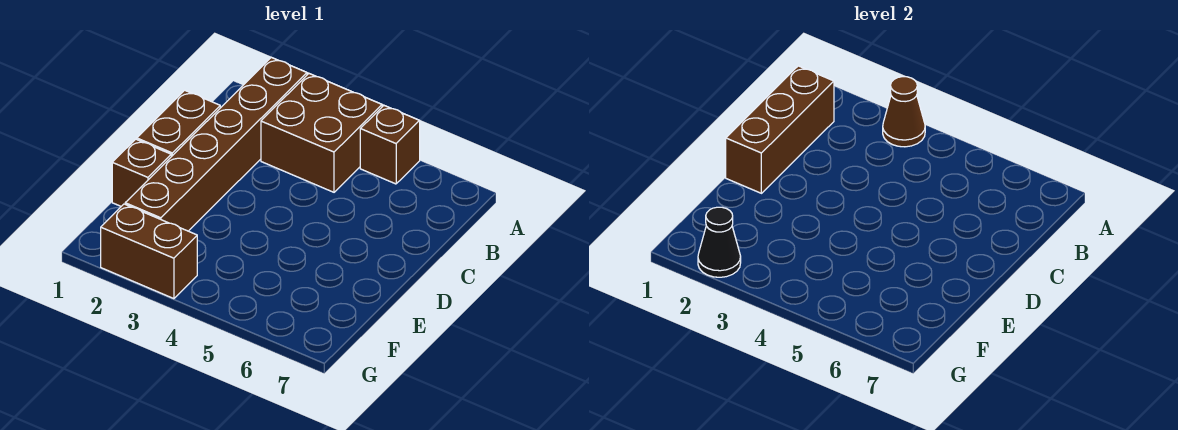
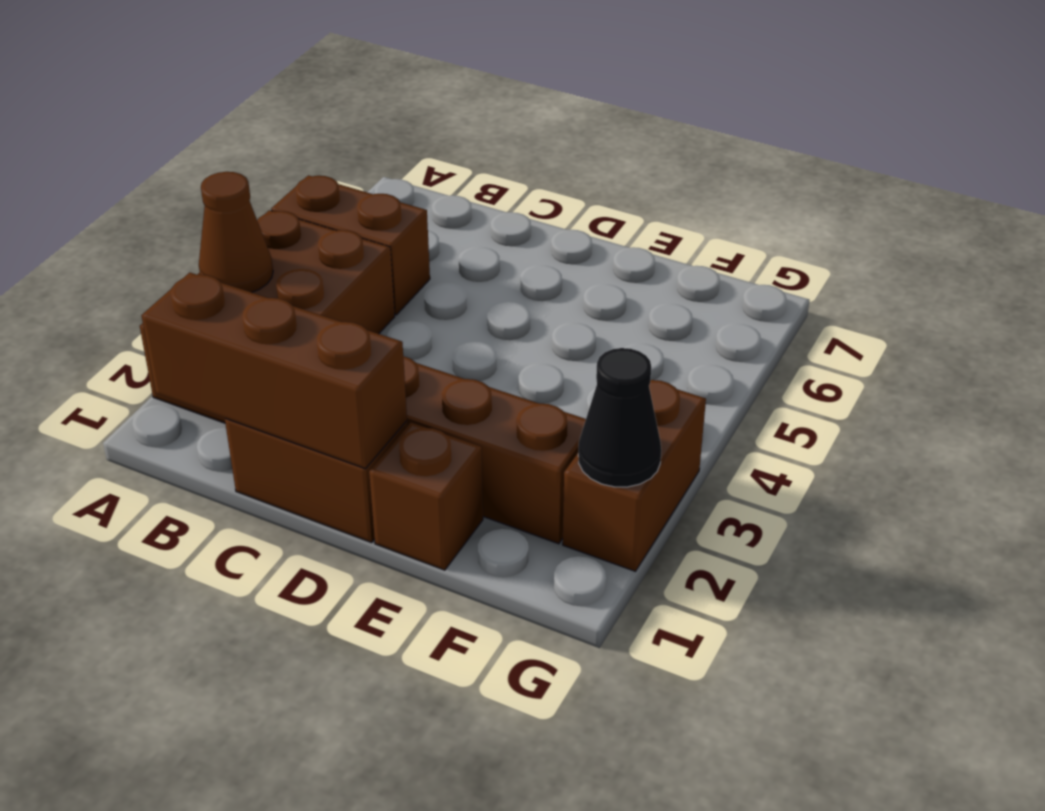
brown 1x1 brick [360,106,420,184] -> brown 1x2 brick [271,175,430,315]

